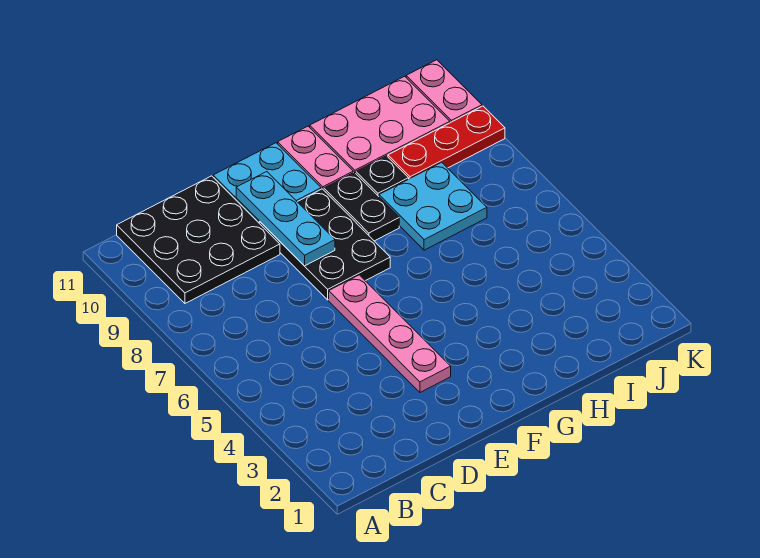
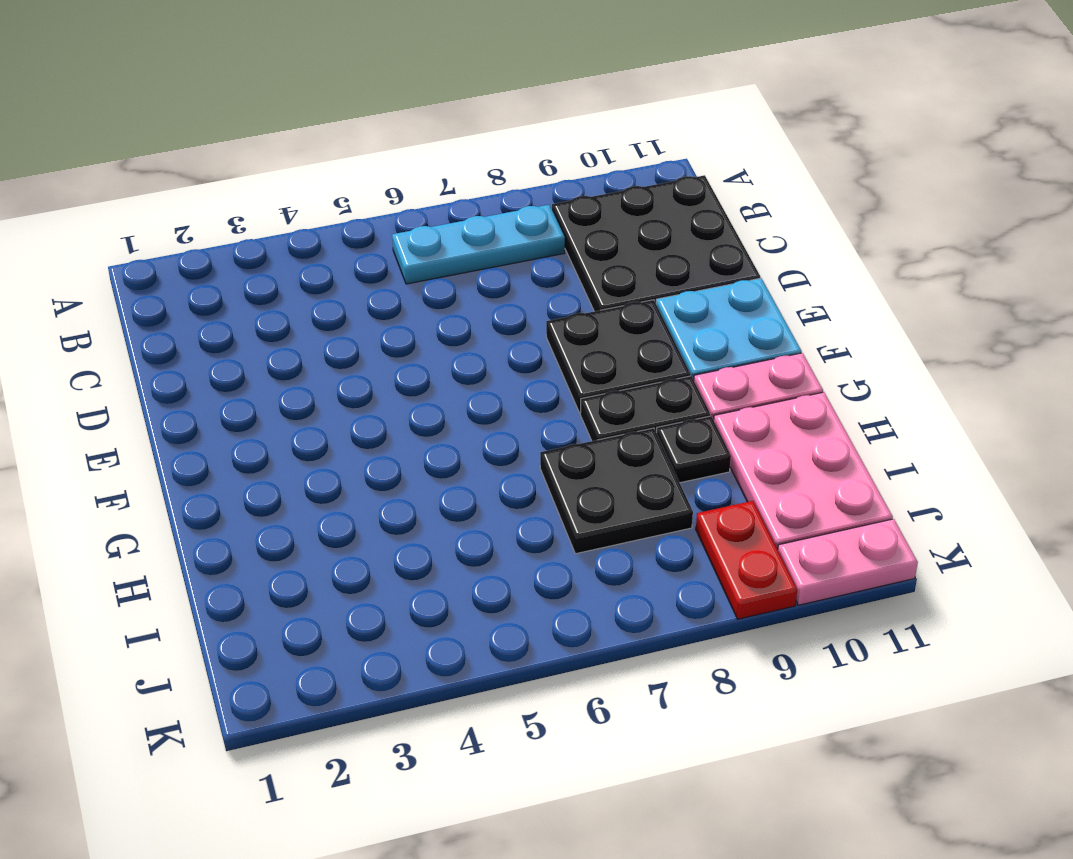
pink 1x4 plate [329,275,451,392] -> none
black 2x3 plate [259,189,390,300] -> black 2x2 plate [546,300,691,413]
cyan 1x3 plate [236,172,335,266] -> cyan 1x3 plate moved to [392,205,565,284]
cyan 2x2 plate [379,162,487,250] -> black 2x2 plate [540,428,693,554]
red 1x3 plate [388,106,505,179] -> red 1x2 plate [696,501,797,619]

